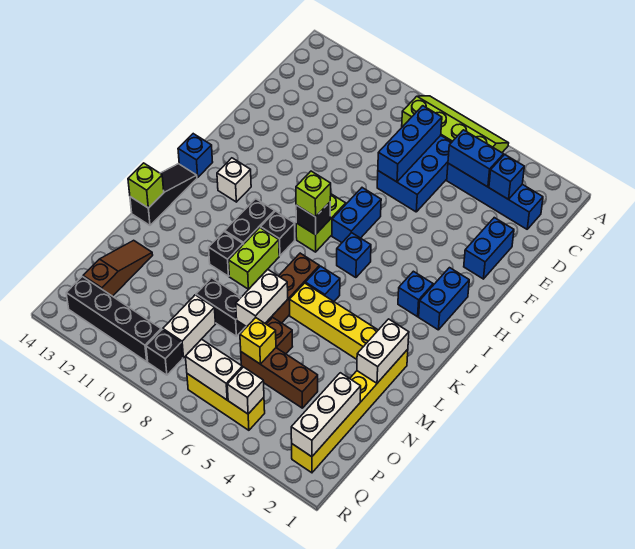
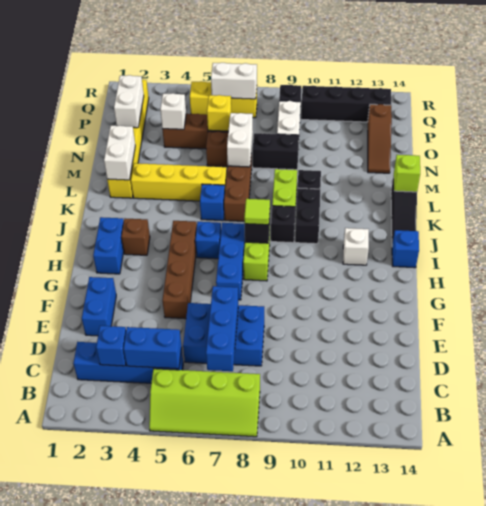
blue 2x3 brick [377,135,452,212] -> blue 2x3 brick turned to [183,303,264,366]
none -> brown 1x4 brick [162,221,197,319]
blue 1x2 brick [332,188,381,243] -> blue 1x3 brick [216,223,245,300]
blue 1x1 brick [398,271,433,317] -> brown 1x1 brick [121,218,150,255]
lime 1x1 brick [296,171,331,217] -> lime 1x1 tile [244,199,270,225]
white 1x3 brick [291,373,361,457] -> white 1x2 brick [114,75,144,128]
white 1x1 brick [227,367,264,414] -> white 1x1 brick moved to [160,93,186,129]

